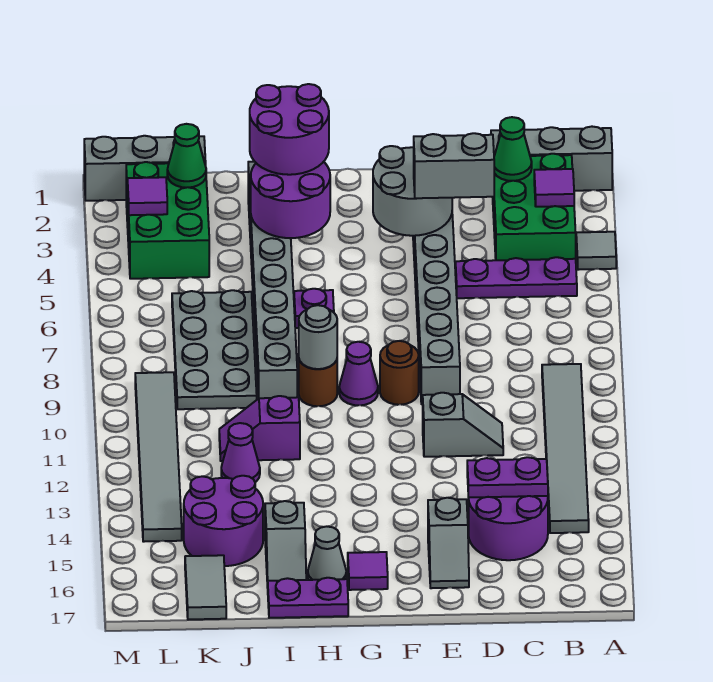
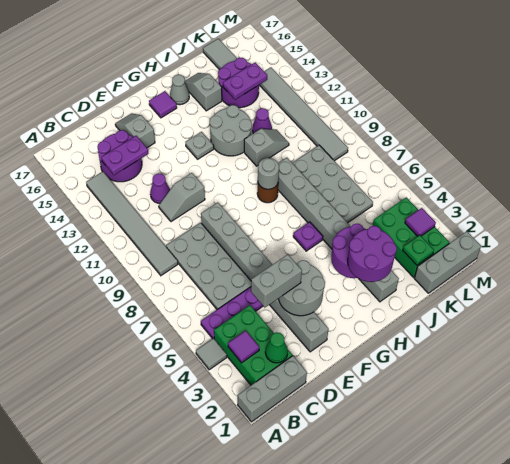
none -> grey 2x4 plate [166,223,251,309]
brown 1x1 round brick [380,341,419,405] -> none
purple 1x1 cone [339,342,378,405] -> purple 1x1 cone moved to [150,174,170,203]
none -> grey 1x1 plate [186,132,214,159]
none -> grey 2x2 round brick [210,105,252,156]
purple 1x2 plate [268,578,348,618] -> purple 1x2 plate moved to [223,62,267,100]
purple 1x2 slope [219,396,300,461] -> grey 1x2 slope [244,129,289,166]
green 1x1 cone [167,124,206,188] -> green 1x1 plate [403,235,434,265]

